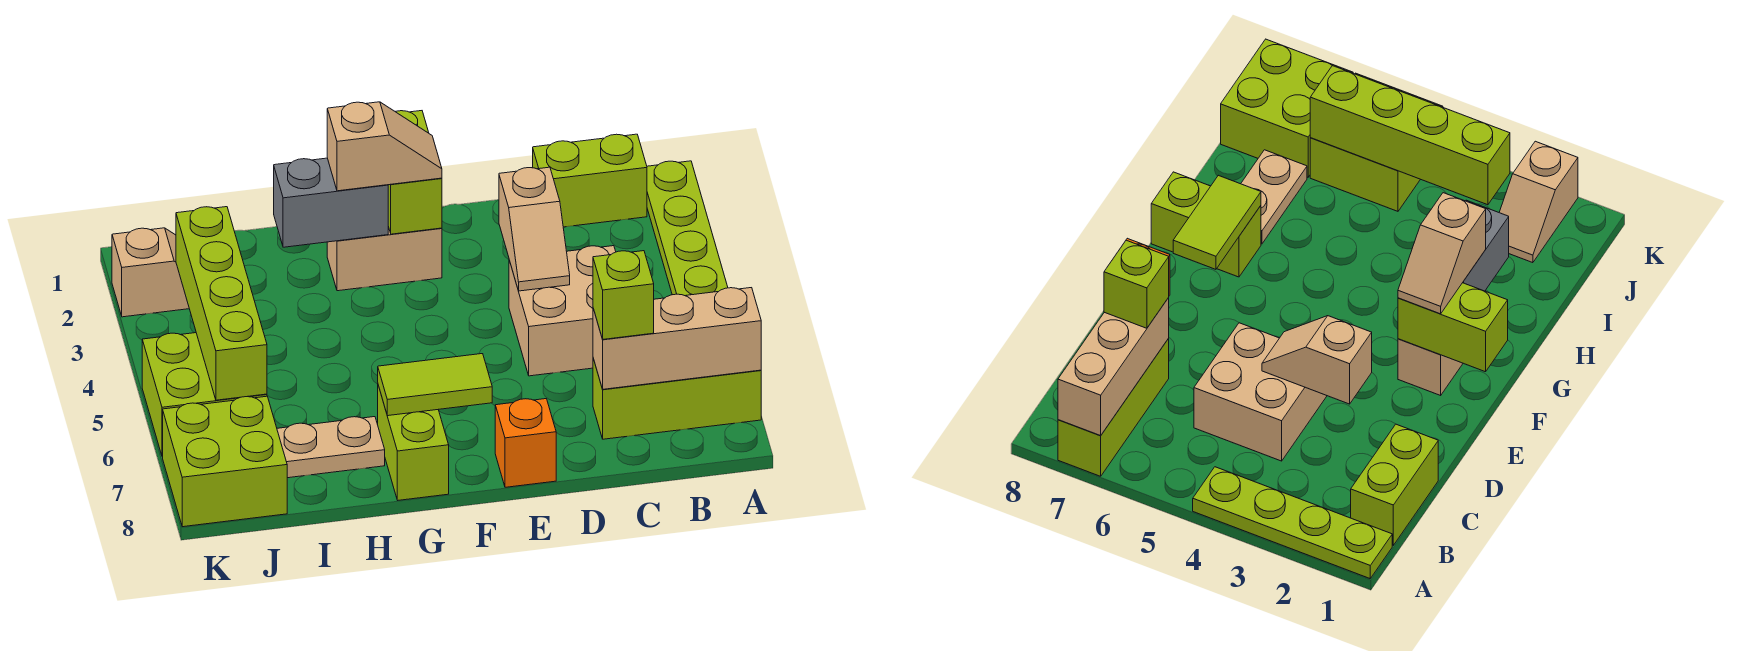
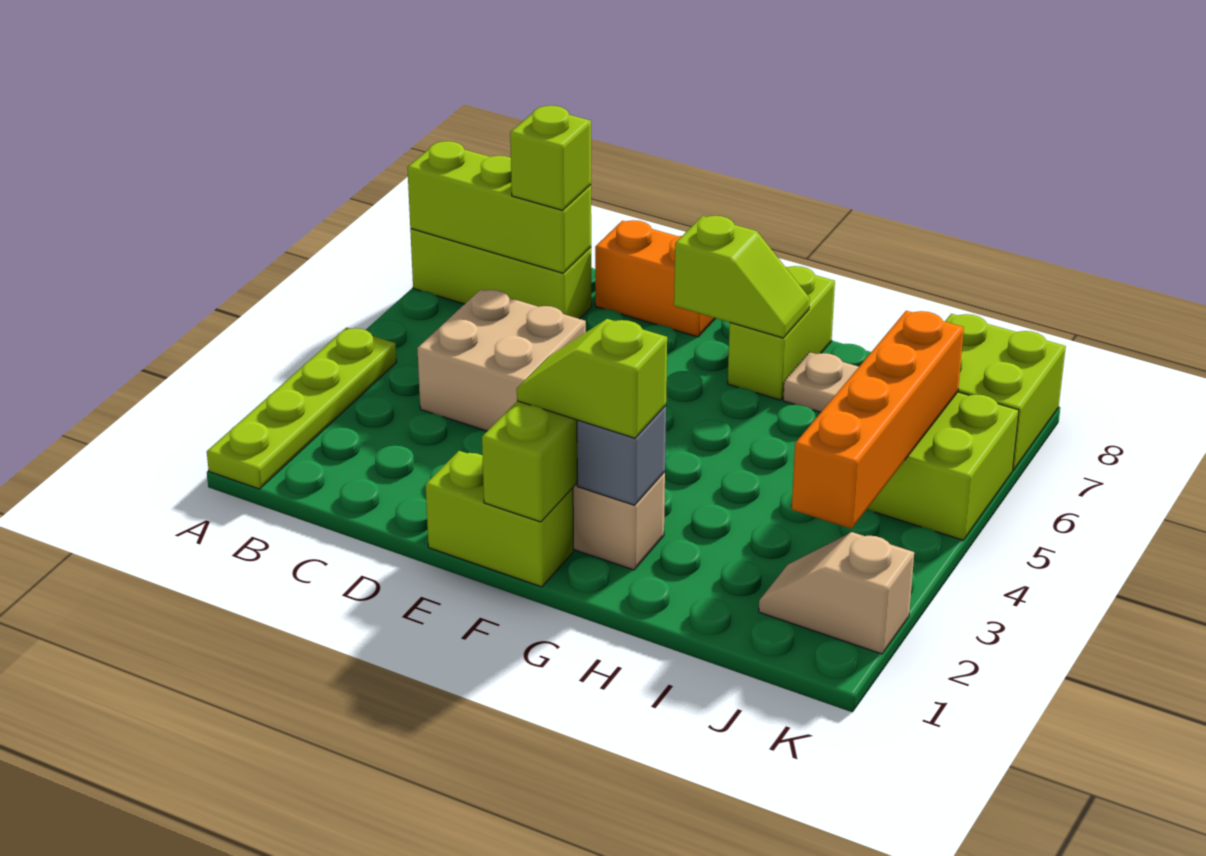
tan 1x3 brick [593,288,761,389] -> lime 1x3 brick [407,141,591,273]
lime 1x2 brick [533,134,647,227] -> lime 1x2 brick moved to [426,451,574,587]
tan 1x2 slope [499,167,570,291] -> none
orange 1x1 brick [495,399,556,487] -> orange 1x2 brick [595,220,715,337]
tan 1x2 slope [327,102,442,191] -> lime 1x2 slope [517,319,667,438]
lime 1x2 tile [378,354,492,416] -> lime 1x2 slope [674,216,810,338]
grey 1x2 brick [274,158,388,247] -> grey 1x1 brick [577,406,666,505]
lime 1x4 brick [176,207,267,400] -> orange 1x4 brick [792,311,964,529]

